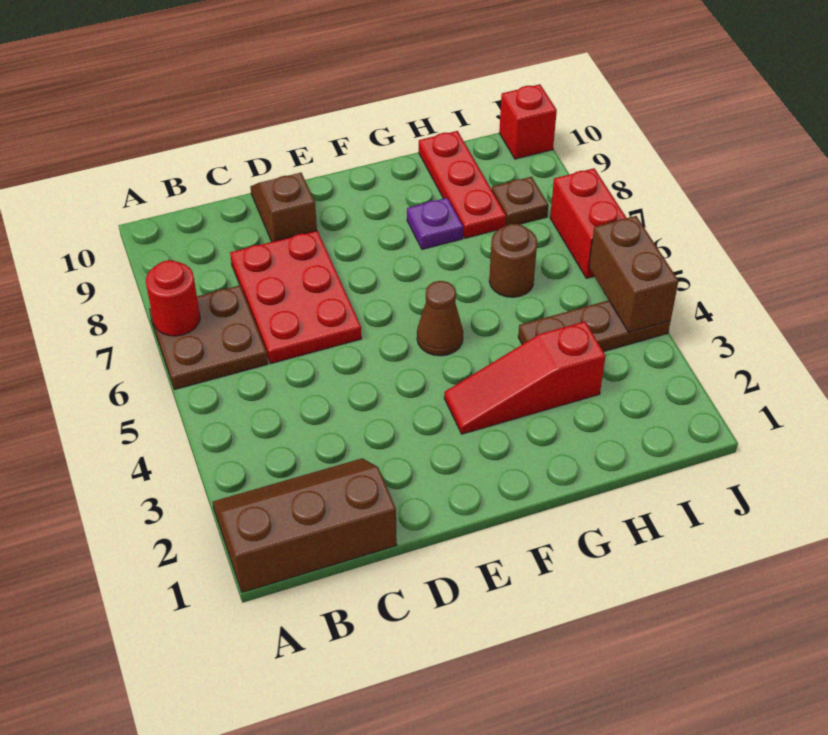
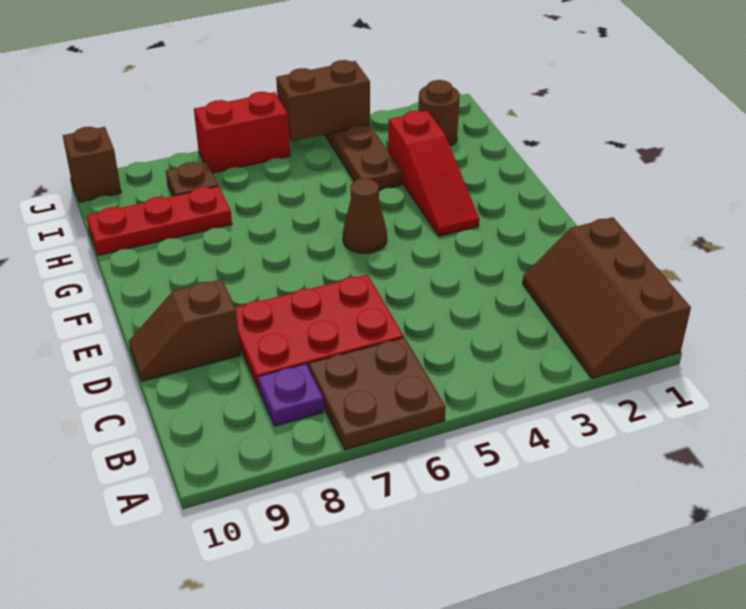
red 1x1 round brick [146,260,200,336] -> none
purple 1x1 plate [407,198,463,249] -> purple 1x1 plate moved to [258,364,324,426]
brown 1x1 round brick [489,224,537,297] -> brown 1x1 round brick moved to [418,80,460,146]
red 1x1 brick [499,84,557,159] -> brown 1x1 brick [63,127,121,202]

